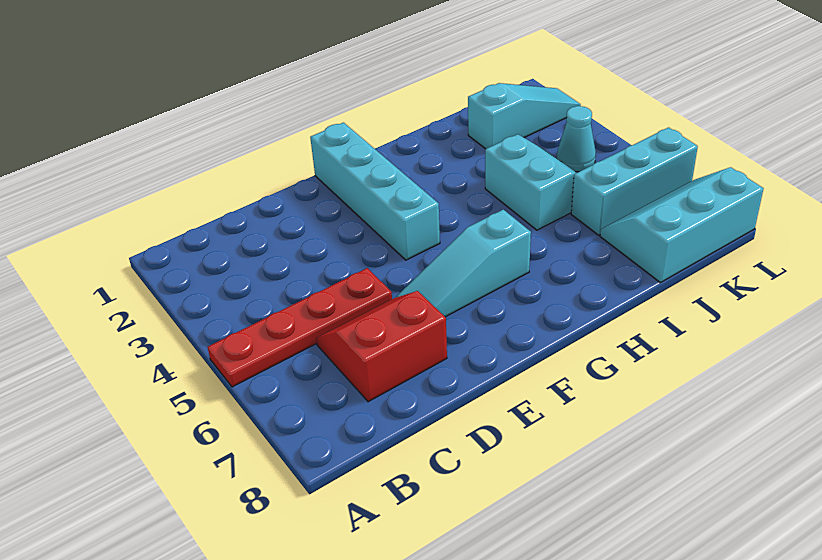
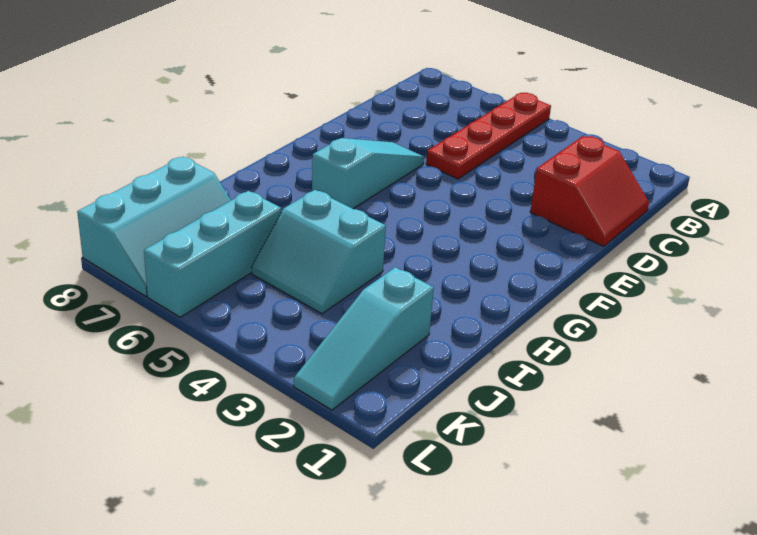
red 2x2 slope [316,291,447,402] -> red 2x2 slope moved to [530,136,649,246]
cyan 1x4 brick [310,123,440,260] -> none
cyan 1x1 cone [557,106,596,172] -> none

